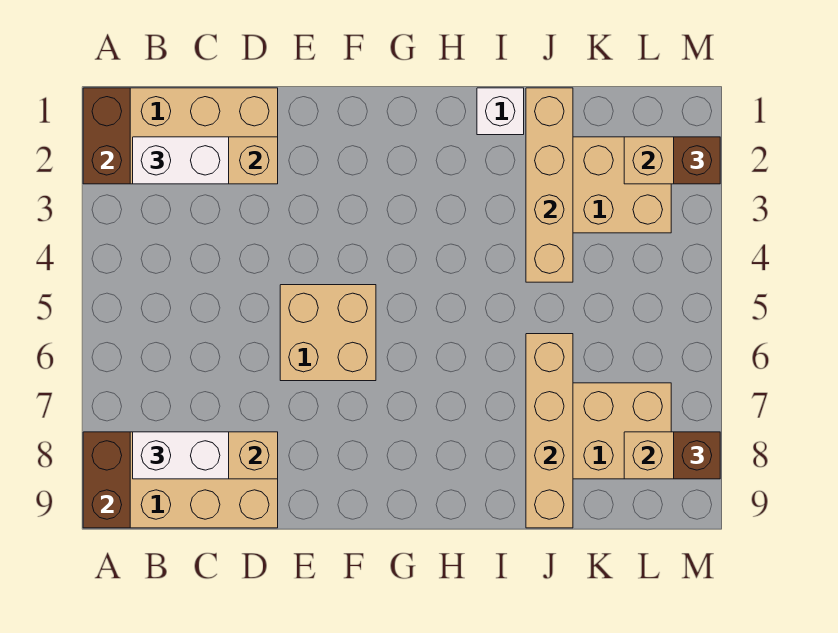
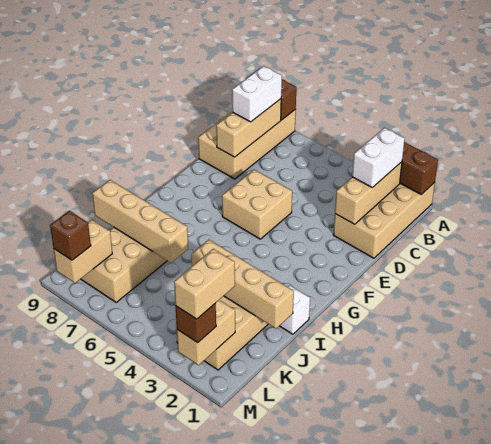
none -> tan 1x2 brick [174,249,235,319]

